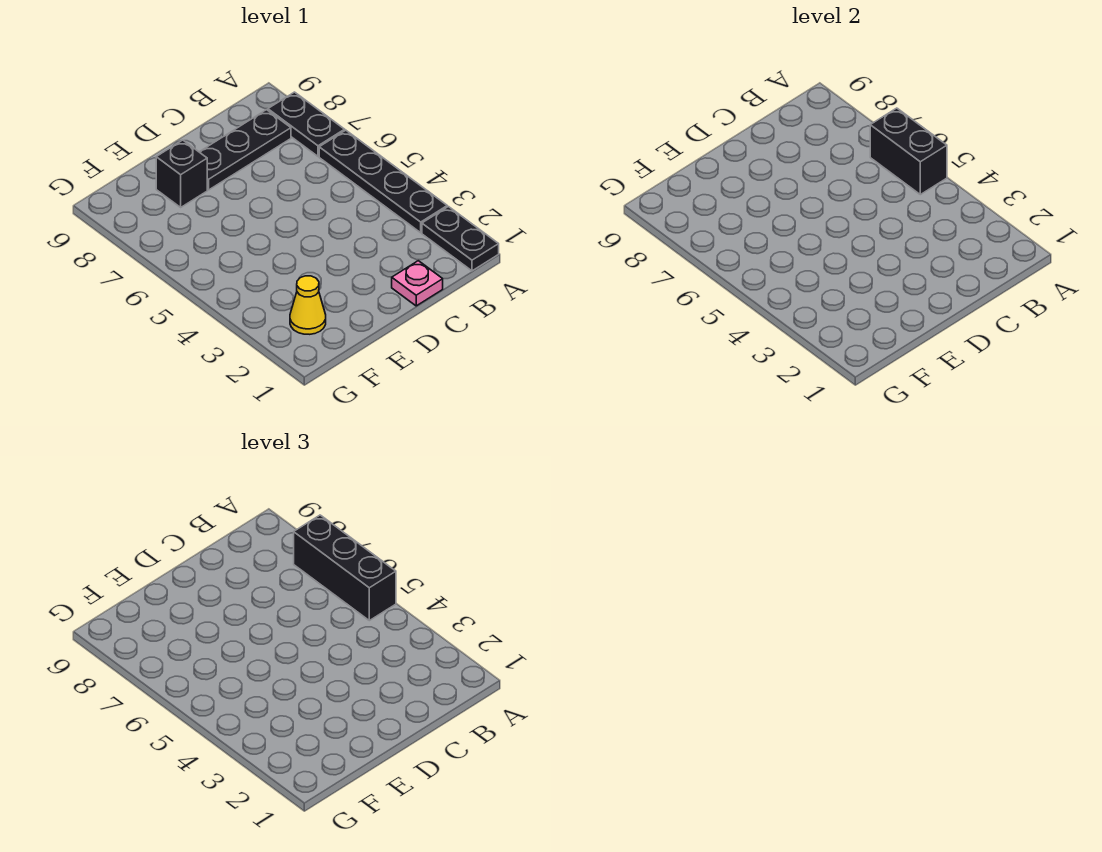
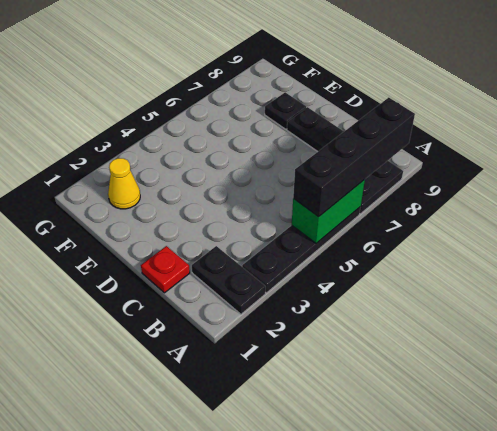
black 1x2 plate [422,207,499,271] -> black 1x2 plate turned to [192,246,266,314]
black 1x2 brick [870,108,947,195] -> green 1x2 brick [292,180,365,243]
black 1x3 brick [294,515,396,621] -> black 1x4 brick [293,98,415,217]
pink 1x1 plate [392,261,443,306] -> red 1x1 plate [141,246,190,293]
black 1x1 brick [156,140,207,207] -> black 1x1 plate [265,92,306,129]

